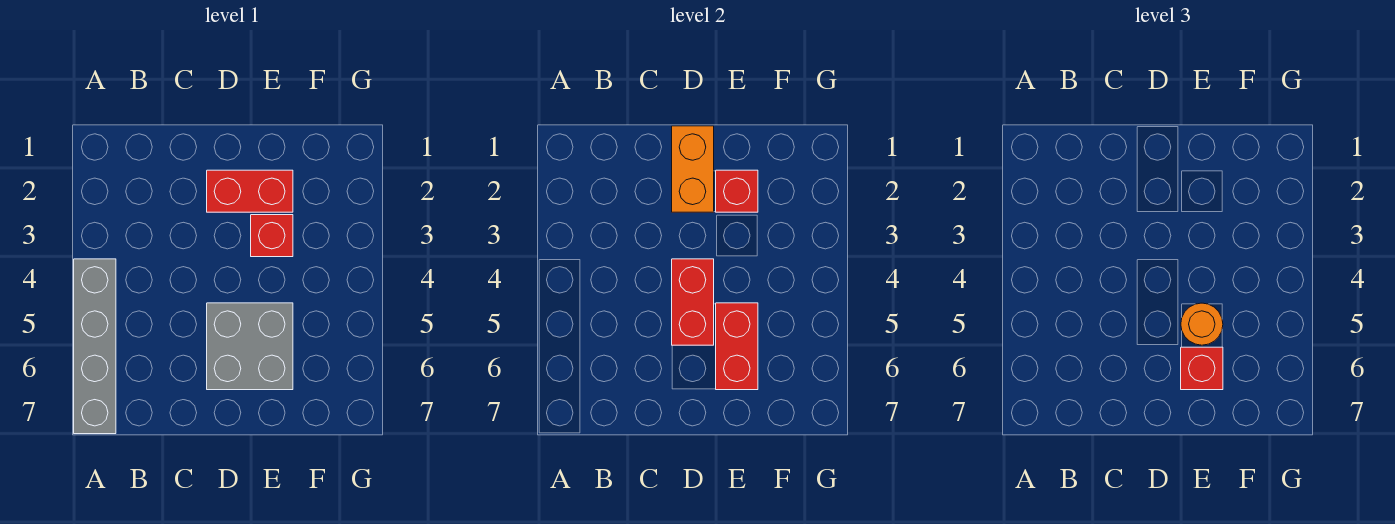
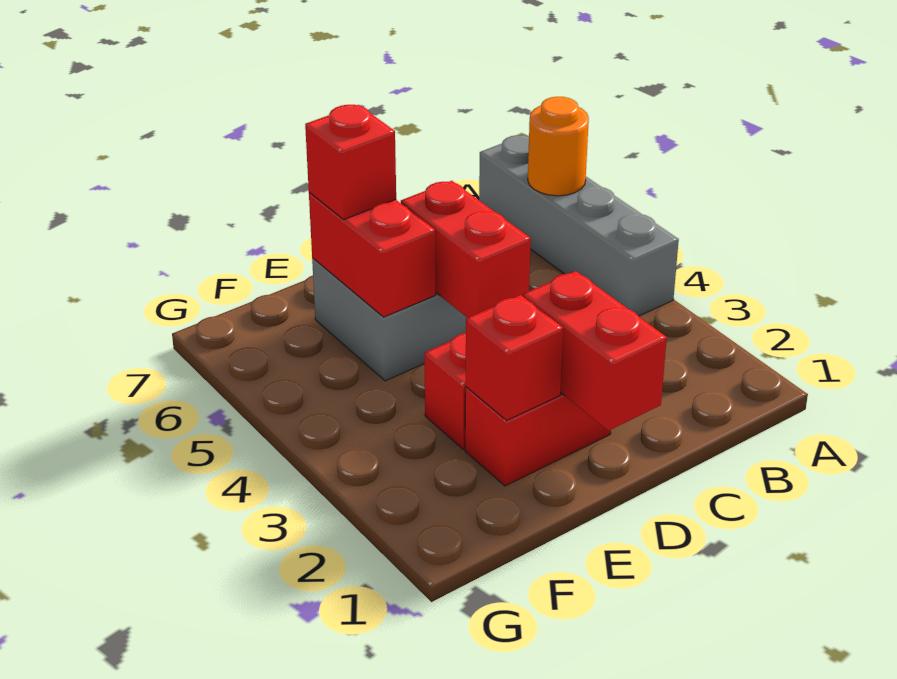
orange 1x2 brick [672,126,714,212] -> red 1x2 brick [523,271,667,430]
orange 1x1 round brick [1181,303,1223,345] -> orange 1x1 round brick moved to [528,97,589,196]

